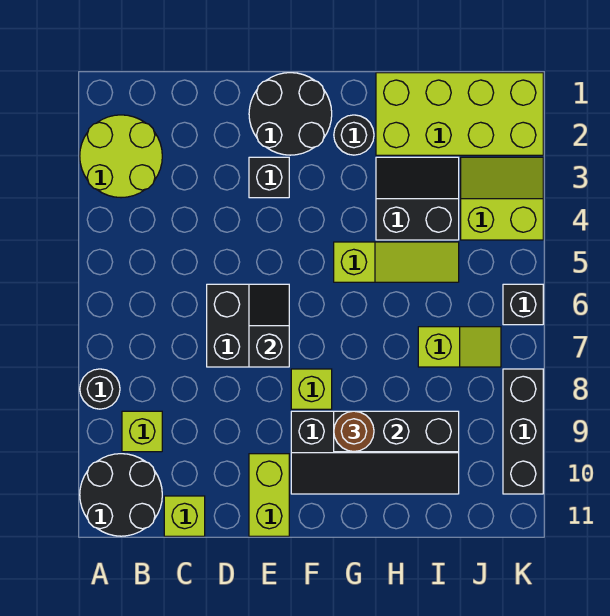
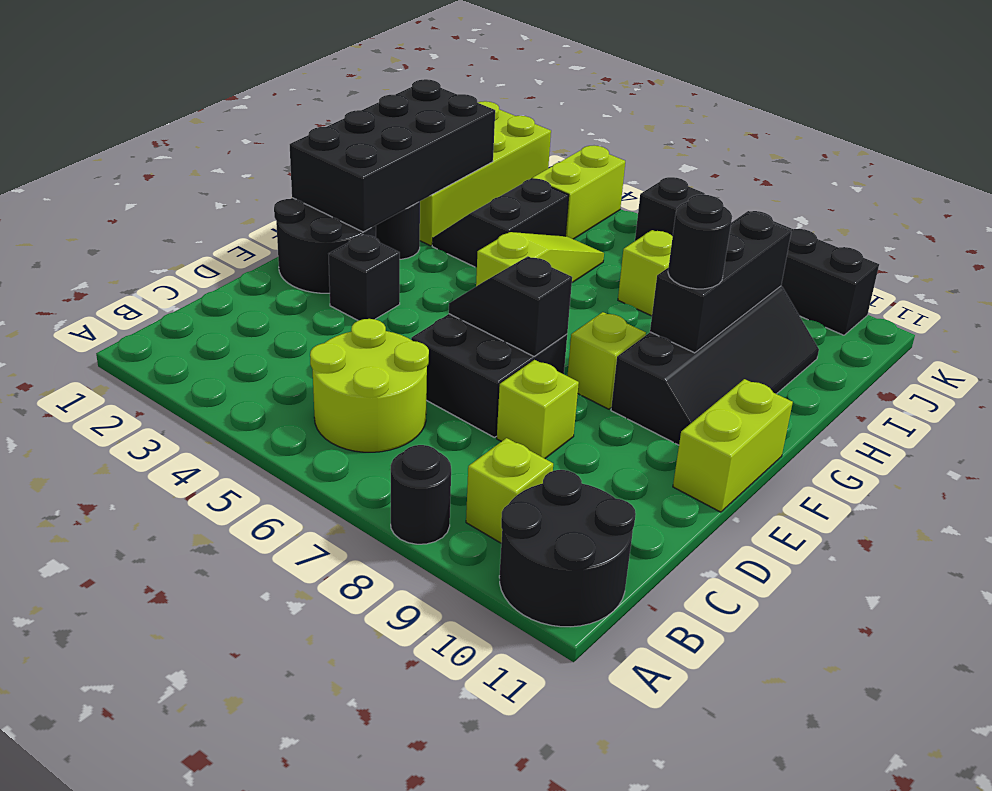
lime 2x2 round brick [80,115,162,198] -> lime 2x2 round brick moved to [310,319,429,452]
lime 1x1 brick [164,496,205,536] -> lime 1x1 brick moved to [497,360,579,459]
lime 1x2 brick [249,454,289,536] -> lime 1x2 brick turned to [673,379,793,512]
none -> black 2x4 brick [290,79,495,232]
brown 1x1 round brick [334,411,374,452] -> black 1x1 round brick [668,195,732,289]

